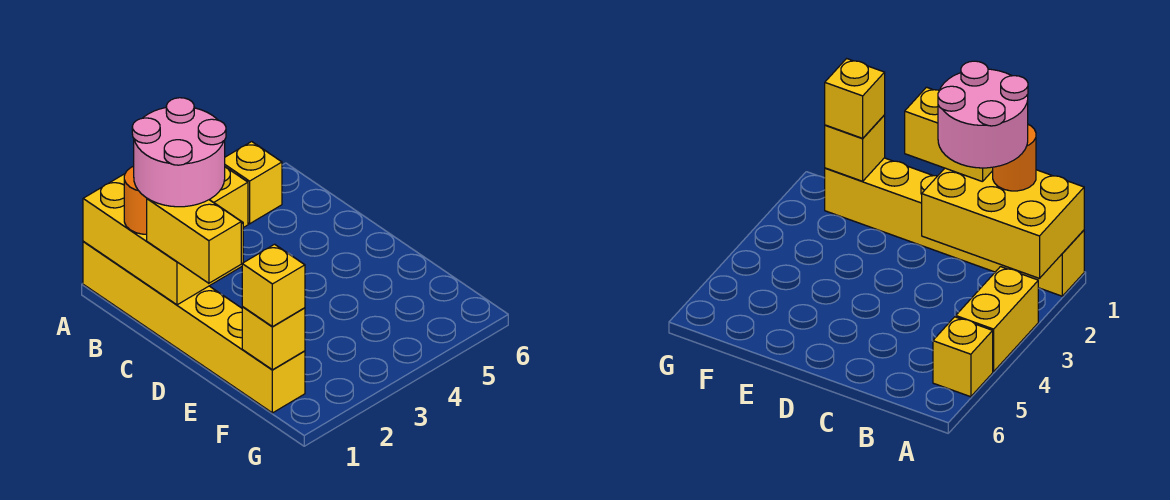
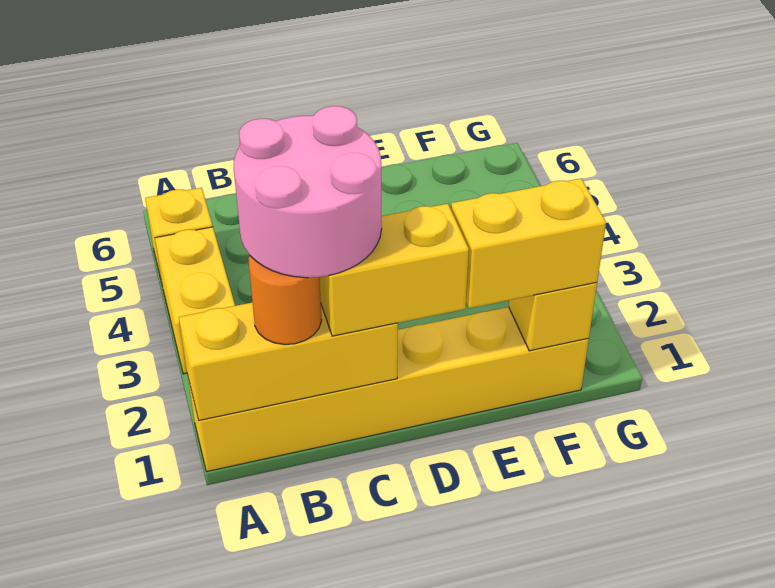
yellow 2x3 brick [83,174,243,305] -> yellow 1x3 brick [179,302,398,420]
yellow 1x1 brick [242,244,305,327] -> yellow 1x2 brick [451,179,606,308]

